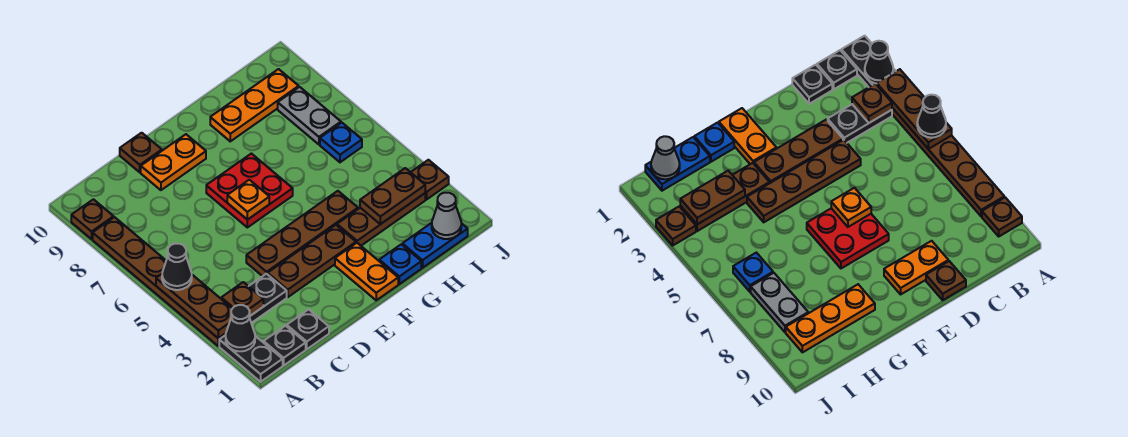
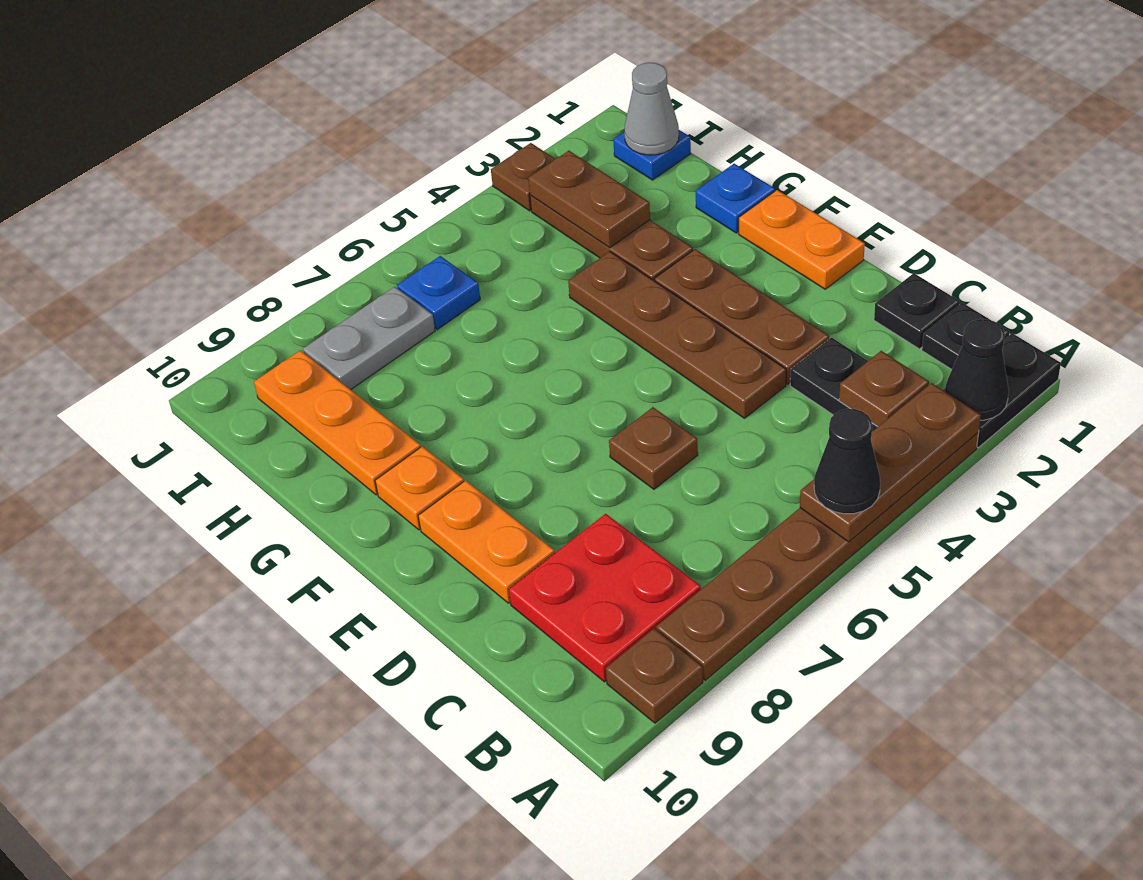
brown 1x1 plate [120,133,162,172] -> brown 1x1 plate moved to [609,407,698,489]
red 2x2 plate [206,154,293,227] -> red 2x2 plate moved to [509,514,701,682]
orange 1x1 plate [227,180,269,220] -> orange 1x1 plate moved to [375,446,464,530]
orange 1x2 plate [335,243,398,300] -> orange 1x2 plate turned to [739,190,865,289]
blue 1x2 plate [402,223,468,268] -> blue 1x1 plate [613,130,691,180]

